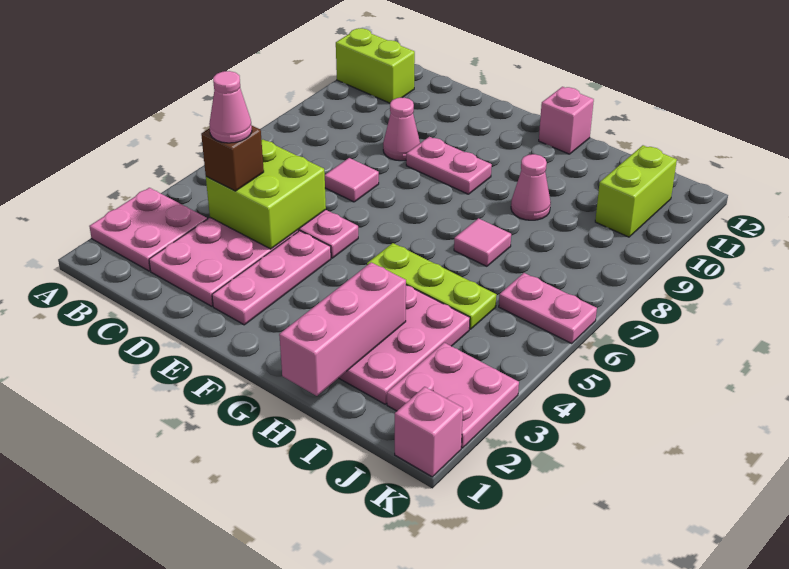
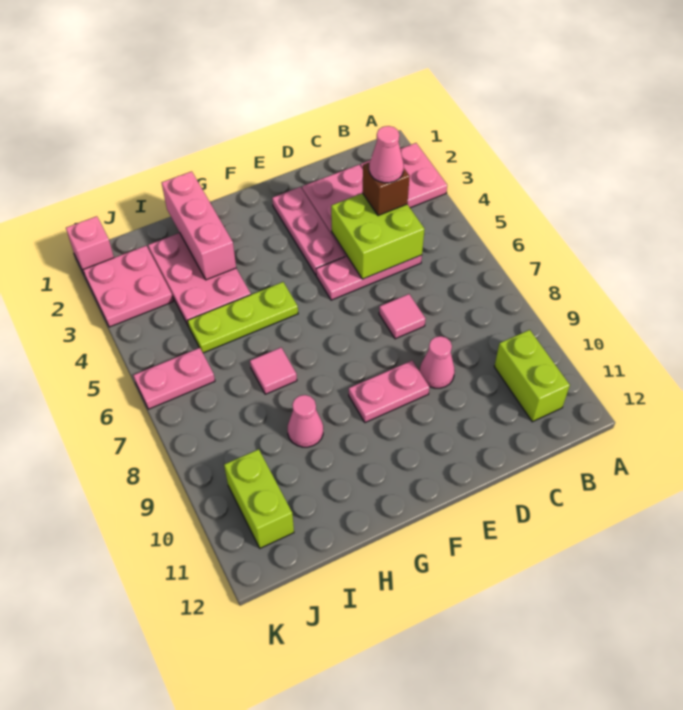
lime 1x2 brick [336,28,415,103] -> lime 1x2 brick turned to [494,330,570,422]
pink 1x1 brick [539,87,594,154] -> none

